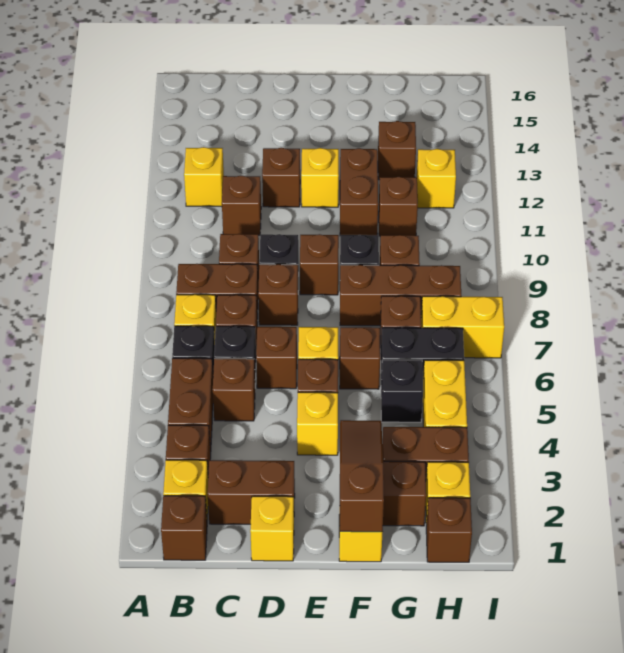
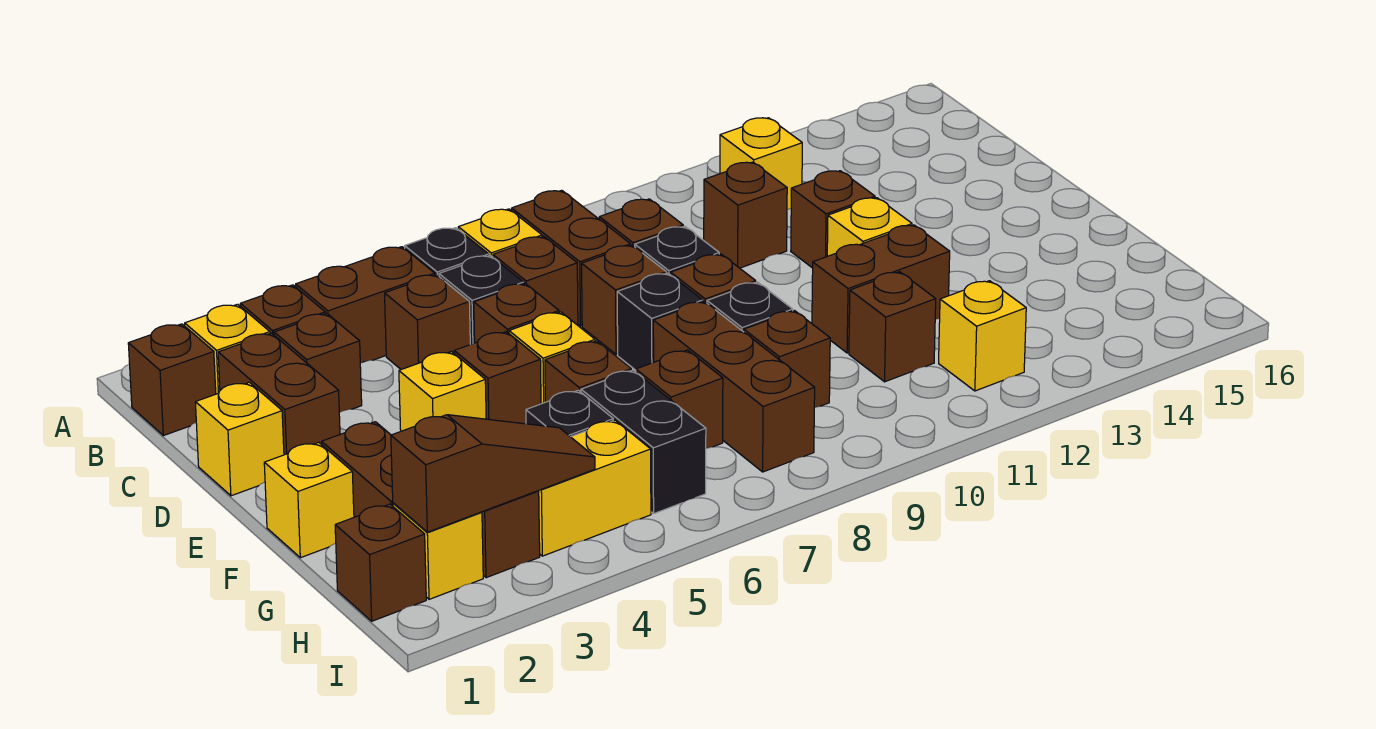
none -> black 1x1 brick [617,273,703,370]
brown 1x3 slope [340,420,384,532] -> brown 1x3 slope moved to [391,415,595,532]
brown 1x1 brick [378,121,416,180] -> brown 1x1 brick moved to [274,313,362,413]
yellow 1x2 brick [421,296,504,358] -> none

